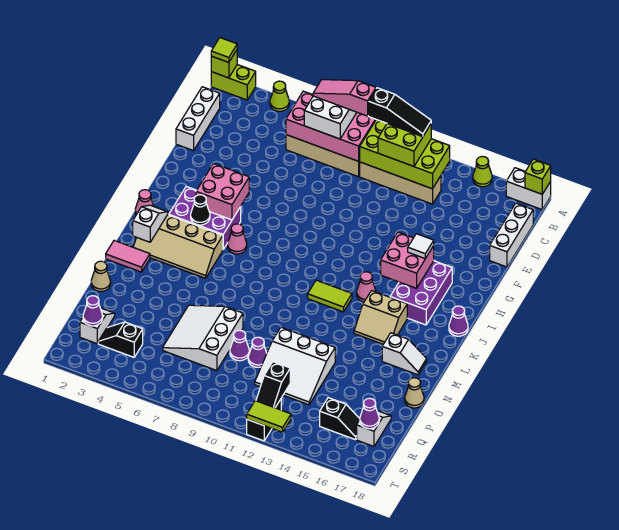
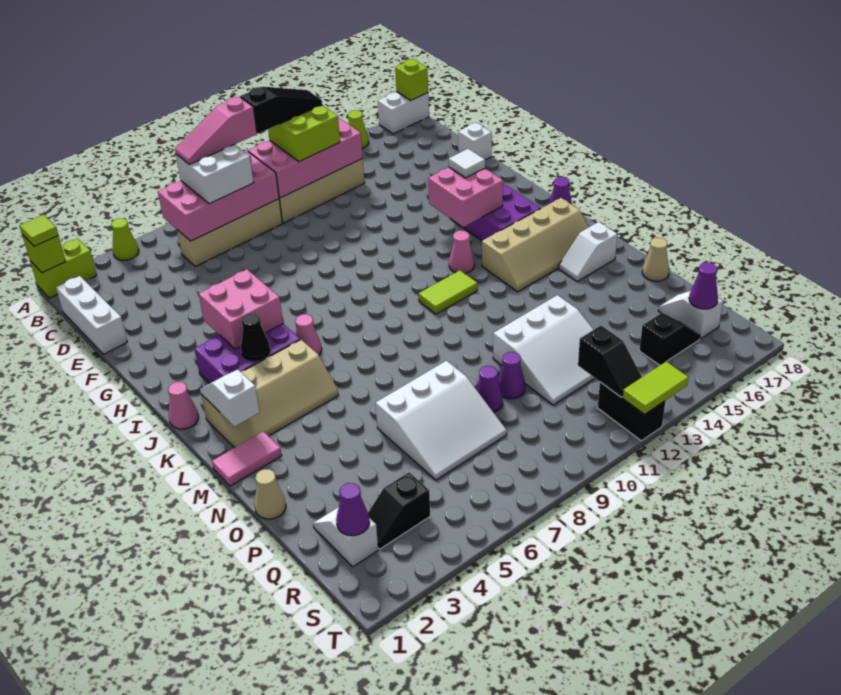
lime 2x4 brick [360,120,450,189] -> pink 2x4 brick [248,117,363,198]
white 1x3 brick [490,203,533,267] -> white 1x1 brick [458,123,492,160]
tan 2x2 slope [354,291,407,344] -> tan 2x4 slope [482,198,589,292]
white 1x2 slope [382,333,427,375] -> white 1x2 slope turned to [559,222,617,281]
white 3x3 slope [163,305,243,371] -> white 3x3 slope turned to [376,361,507,480]

